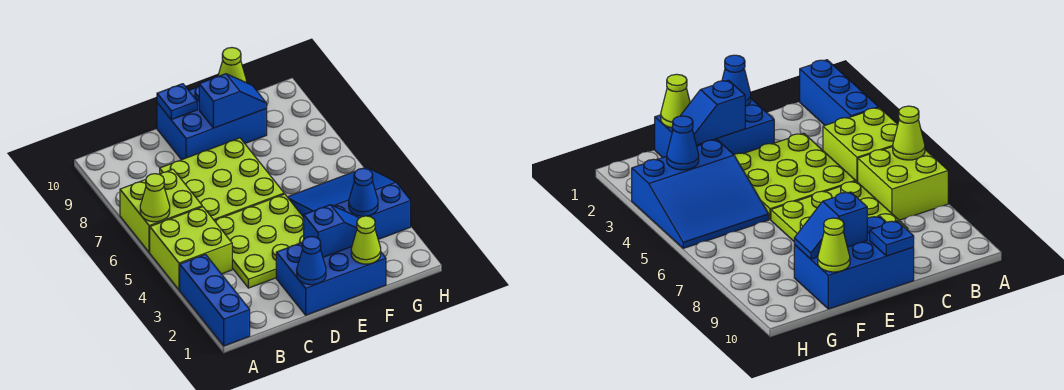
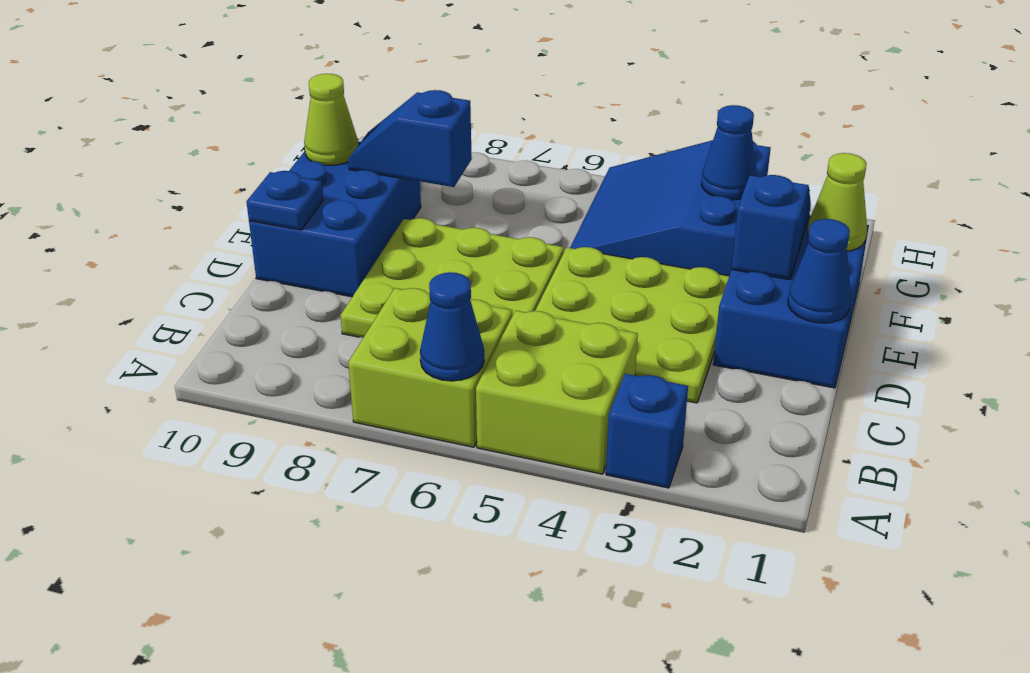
blue 1x3 brick [180,254,250,346] -> blue 1x1 brick [606,374,688,488]
lime 1x1 cone [140,174,170,222] -> blue 1x1 cone [420,272,484,381]
blue 1x2 slope [199,74,267,128] -> blue 1x2 slope turned to [348,90,472,187]

